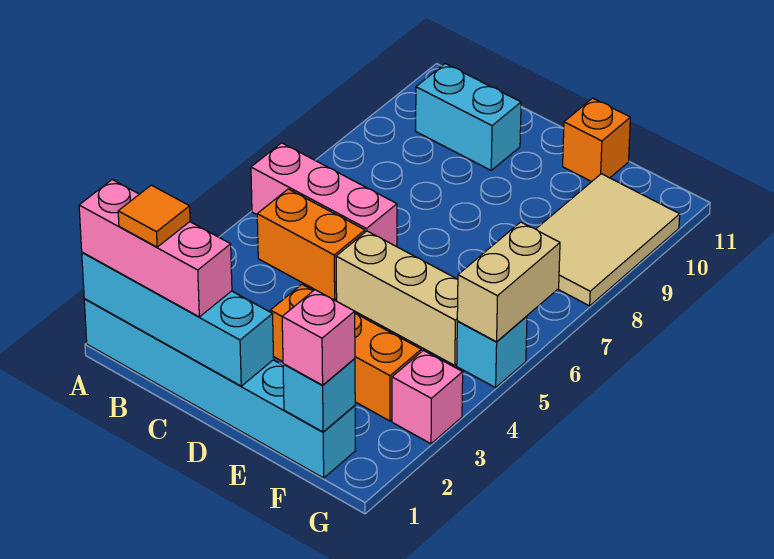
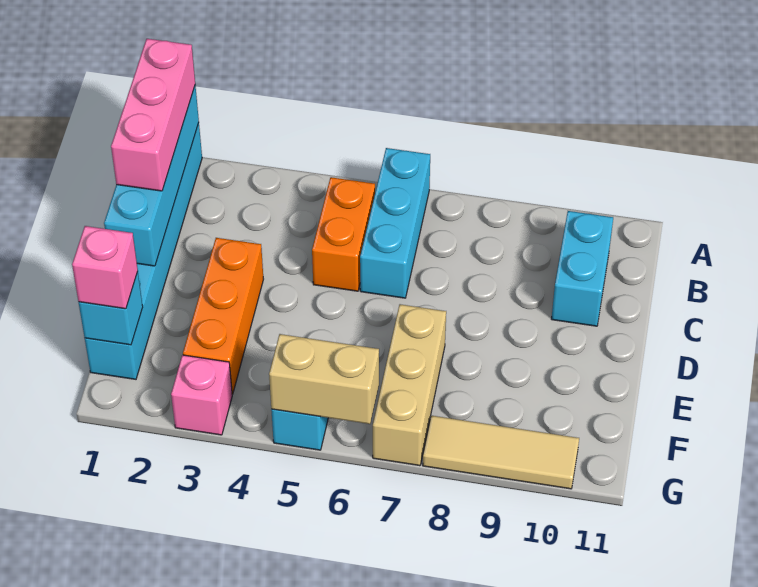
pink 1x3 brick [251,143,397,247] -> cyan 1x3 brick [360,148,430,298]
orange 1x1 tile [118,185,190,247] -> none
tan 1x3 brick [336,231,458,365] -> tan 1x3 brick moved to [373,304,446,466]
orange 1x1 brick [563,98,630,182] -> none
tan 2x3 tile [536,174,680,306] -> tan 1x3 tile [423,416,579,489]

